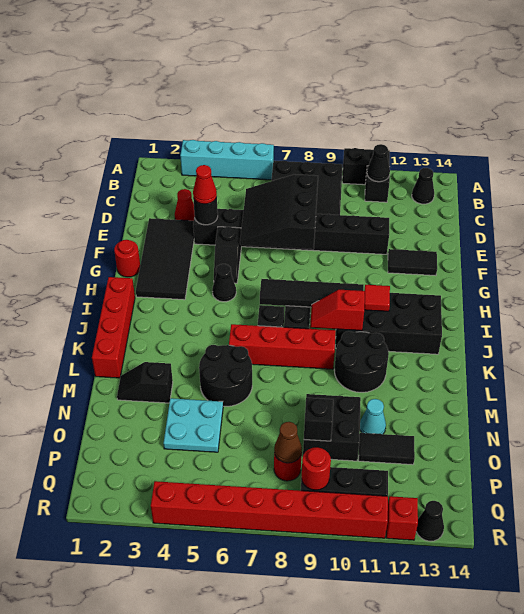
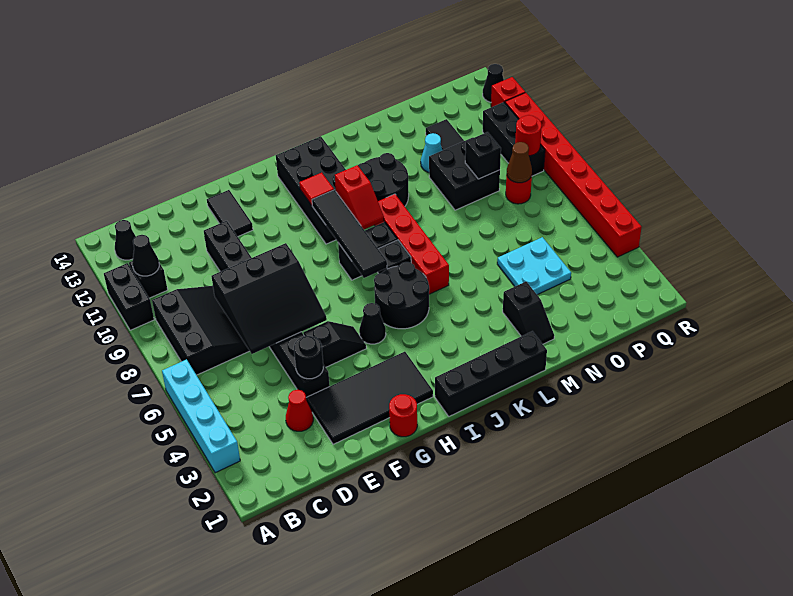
red 1x1 cone [193,165,217,204] -> none
red 1x4 brick [92,277,135,378] -> black 1x4 brick [435,331,547,416]
black 2x2 round brick [199,345,252,406] -> black 2x2 round brick moved to [374,262,429,329]

